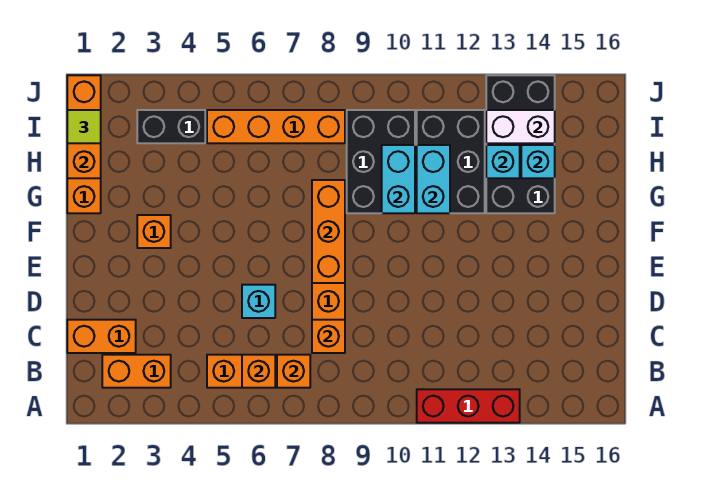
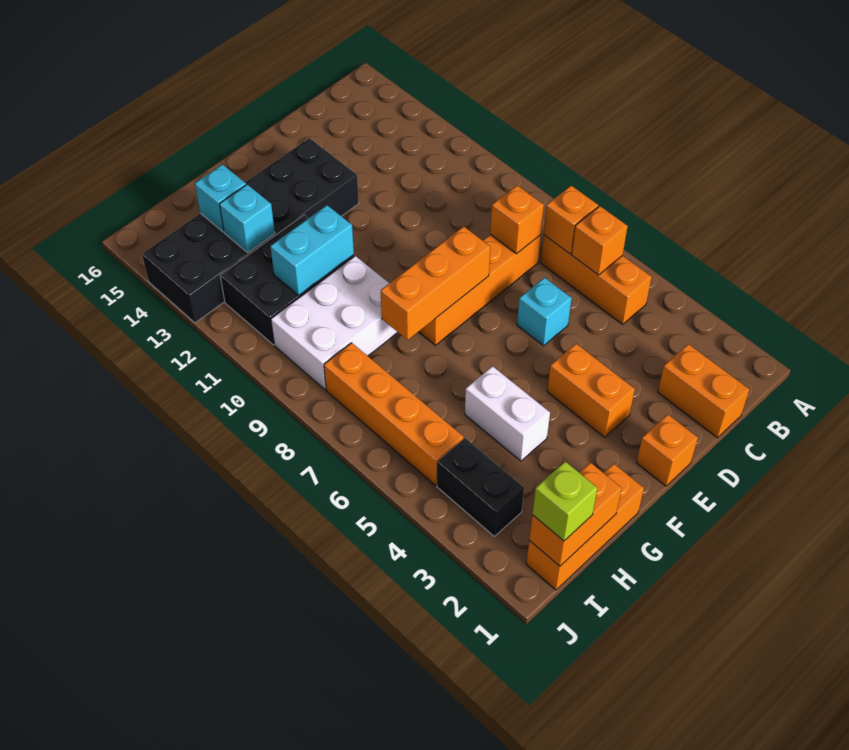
red 1x3 brick [417,389,520,423] -> none
orange 1x2 brick [102,355,171,388] -> orange 1x2 brick moved to [547,344,635,437]
orange 1x1 brick [137,215,171,248] -> orange 1x1 brick moved to [637,414,698,486]
orange 1x4 brick [67,75,101,213] -> orange 1x3 brick [526,464,644,590]
black 2x3 brick [347,110,415,213] -> white 2x3 brick [271,256,398,390]
cyan 1x2 brick [382,145,415,213] -> none
black 2x4 brick [486,75,555,213] -> black 2x6 brick [142,138,359,323]
lime 1x1 tile [67,110,101,143] -> lime 1x1 brick [532,461,598,541]
white 1x2 brick [486,110,555,143] -> white 1x2 brick moved to [465,366,550,461]

